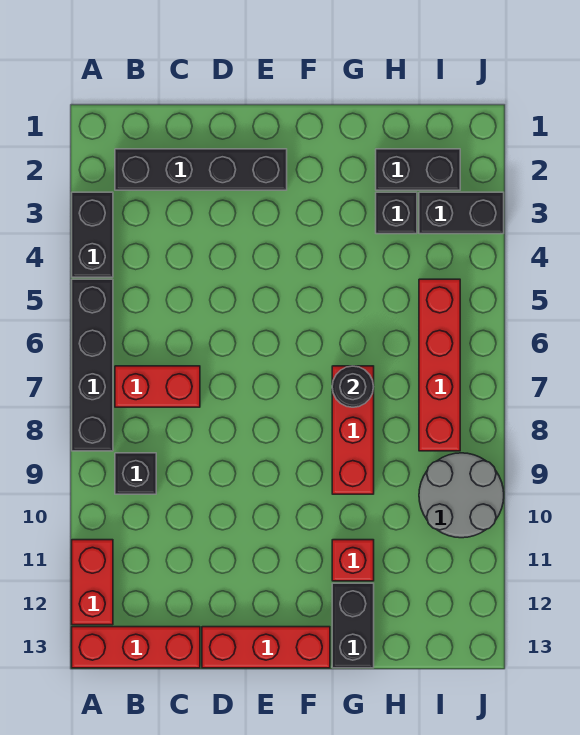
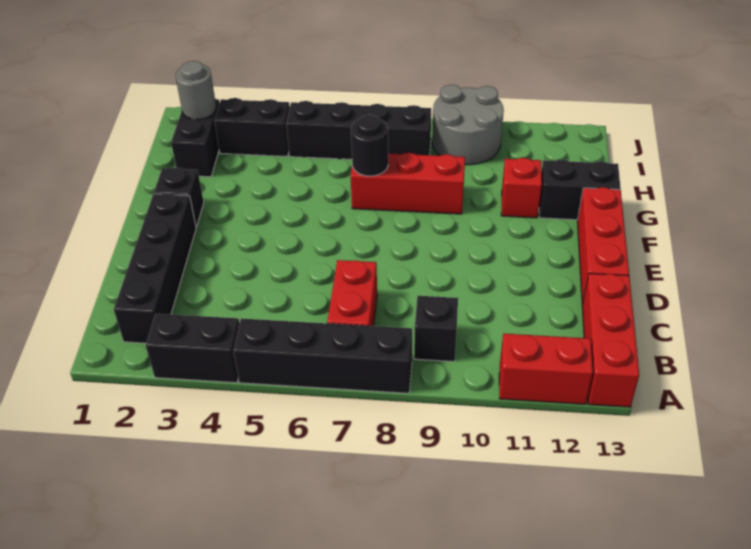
black 1x1 brick [376,192,417,234] -> black 1x1 brick moved to [154,167,204,227]
none -> grey 1x1 round brick [176,61,216,119]
black 1x2 brick [419,192,504,234] -> black 1x2 brick turned to [215,98,290,157]
red 1x4 brick [419,279,460,451] -> black 1x4 brick [286,101,431,159]

